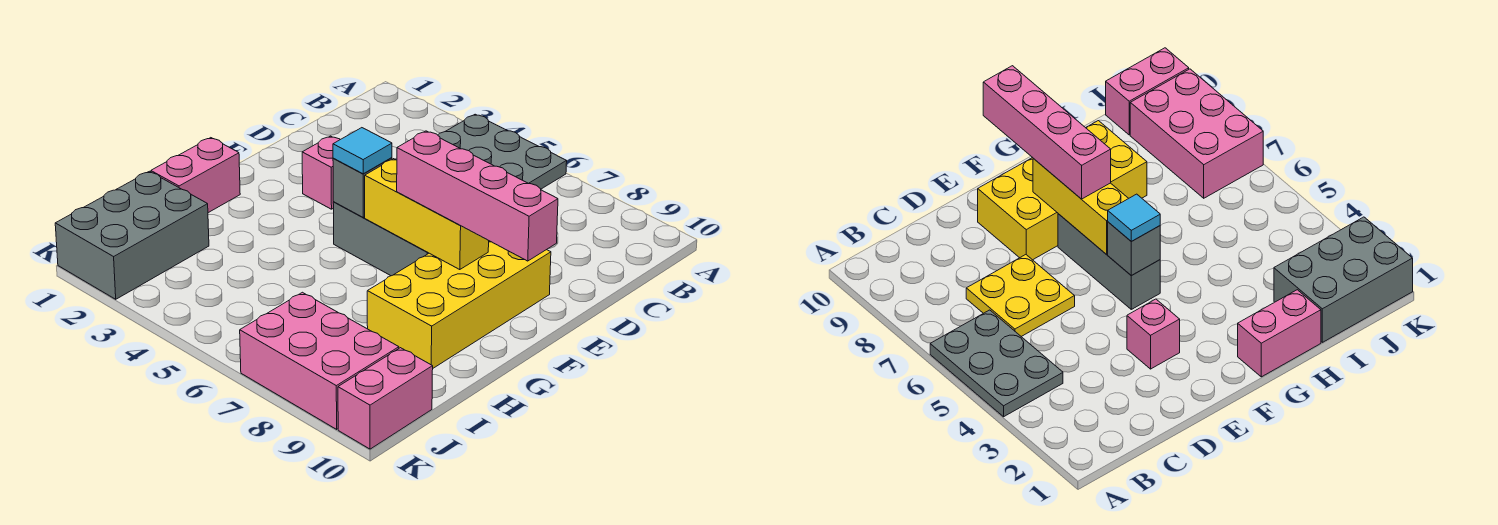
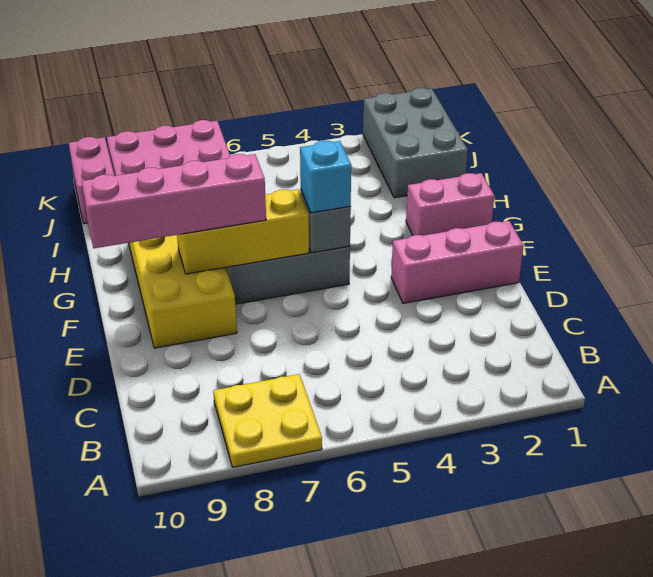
grey 2x3 plate [438,114,567,189] -> none
yellow 2x2 plate [966,255,1075,336] -> yellow 2x2 plate moved to [213,374,322,467]
pink 1x1 brick [302,136,340,209] -> pink 1x3 brick [391,221,524,303]
cyan 1x1 tile [333,128,392,174] -> cyan 1x1 brick [300,141,351,213]
pink 1x2 brick [151,138,240,213] -> pink 1x2 brick turned to [406,173,494,236]

